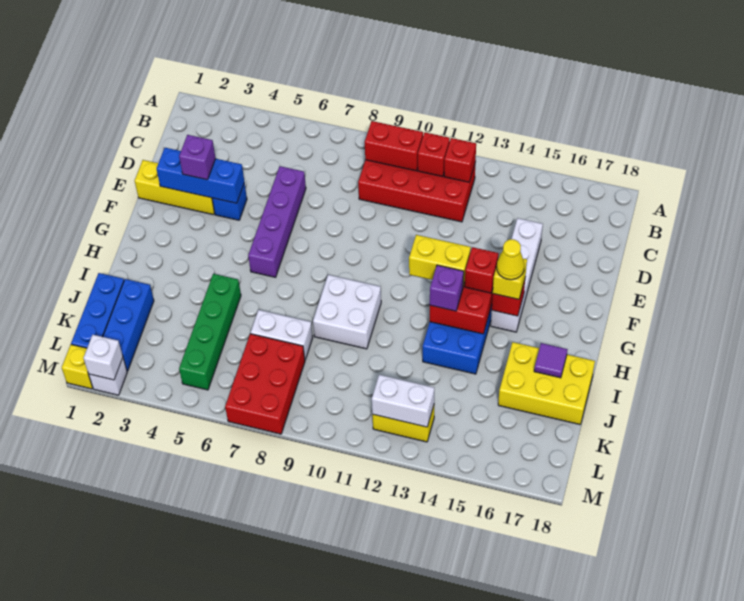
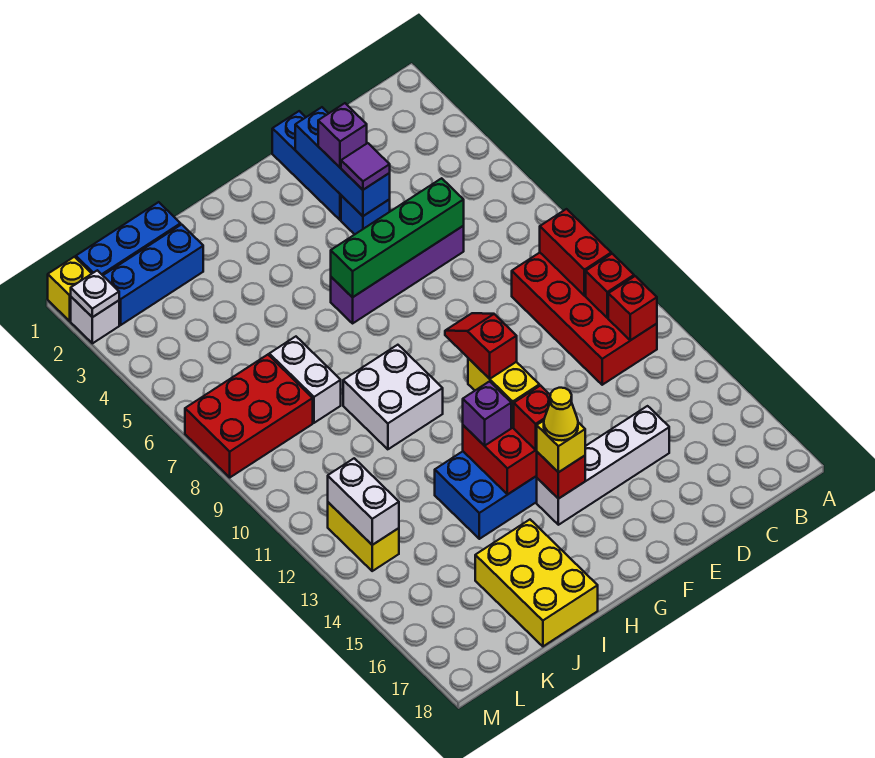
yellow 1x3 brick [135,160,215,215] -> blue 1x3 brick [272,111,341,220]
none -> red 1x2 slope [445,313,517,379]
green 1x4 brick [179,274,241,390] -> green 1x4 brick moved to [331,178,464,297]
purple 1x1 tile [534,343,568,378] -> purple 1x1 tile moved to [341,143,390,190]
white 1x1 brick [83,335,123,380] -> white 1x1 plate [71,270,119,317]

